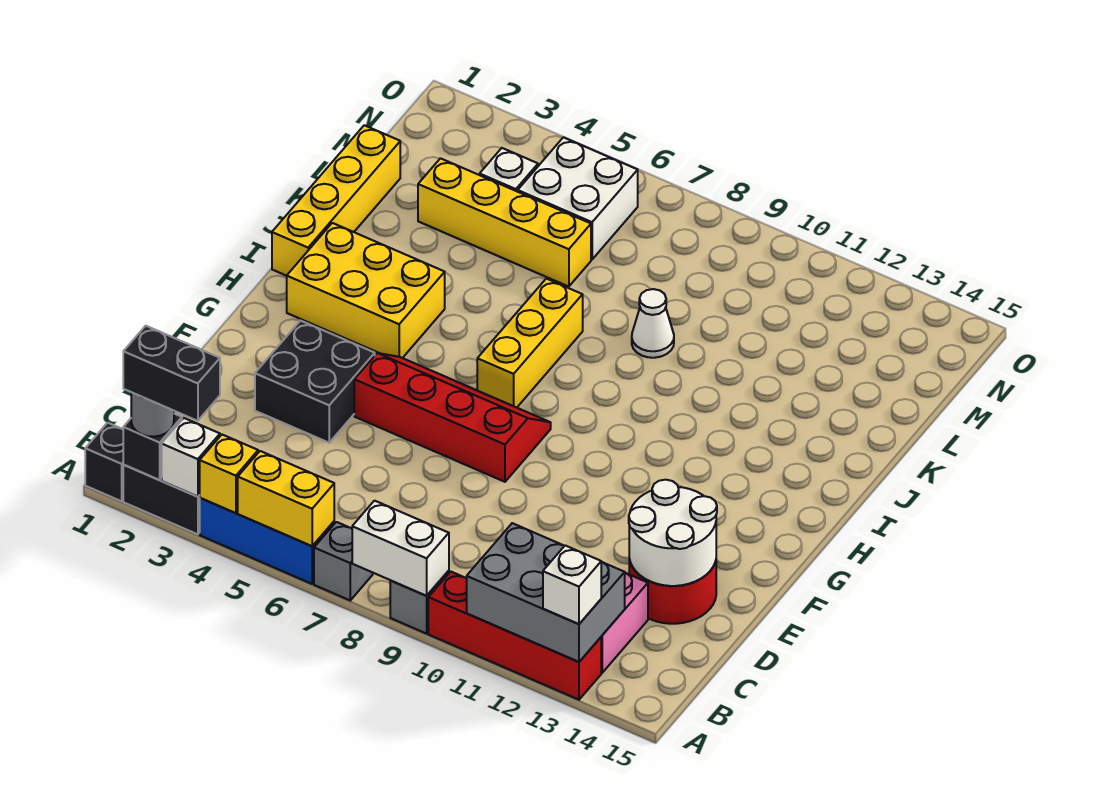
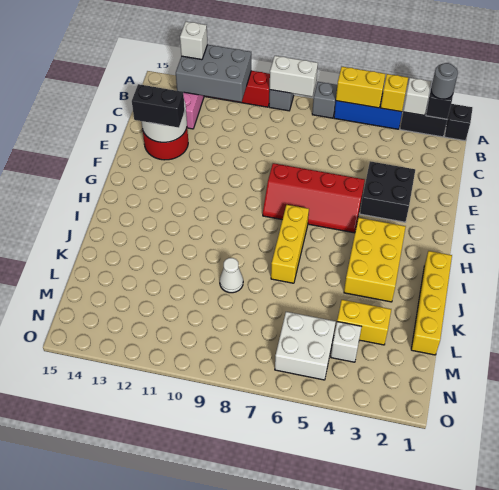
black 1x2 brick [123,326,220,421] -> black 1x2 brick moved to [132,84,185,128]
yellow 2x3 brick [287,223,445,358] -> yellow 2x3 brick turned to [344,218,406,302]
yellow 1x4 brick [418,158,591,287] -> yellow 1x2 brick [337,300,391,345]

